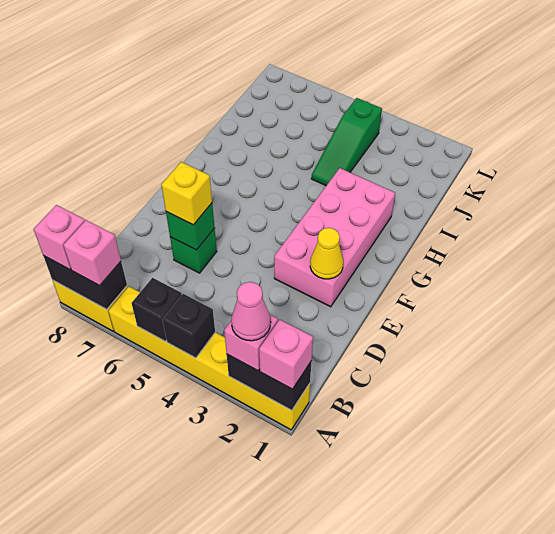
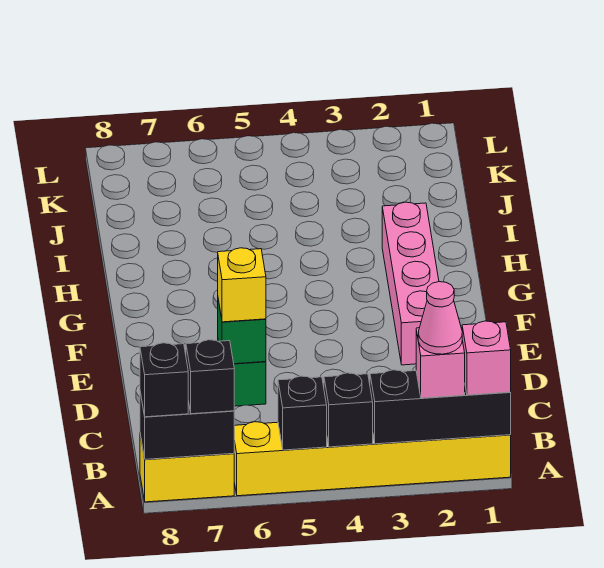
black 1x2 brick [227,355,312,411] -> black 1x3 brick [370,370,511,444]
pink 1x1 brick [63,220,121,286] -> black 1x1 brick [186,340,234,414]
pink 1x1 brick [34,205,85,270] -> black 1x1 brick [140,343,188,417]
pink 2x4 brick [274,168,395,307] -> pink 1x4 brick [382,202,439,365]
yellow 1x1 cone [310,228,343,279] -> none
green 1x3 slope [311,98,382,186] -> none

